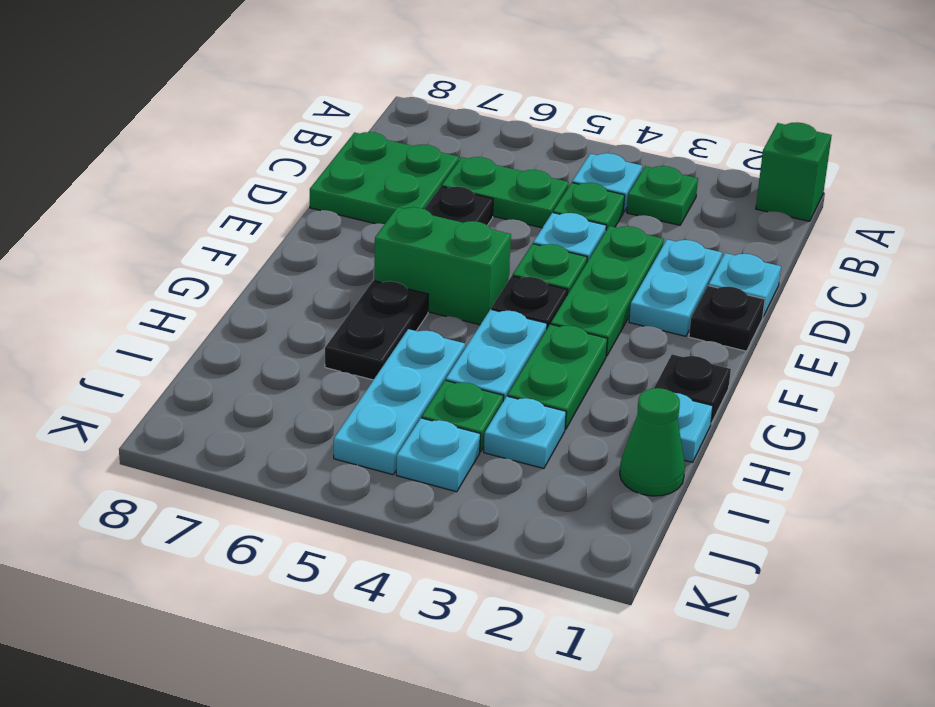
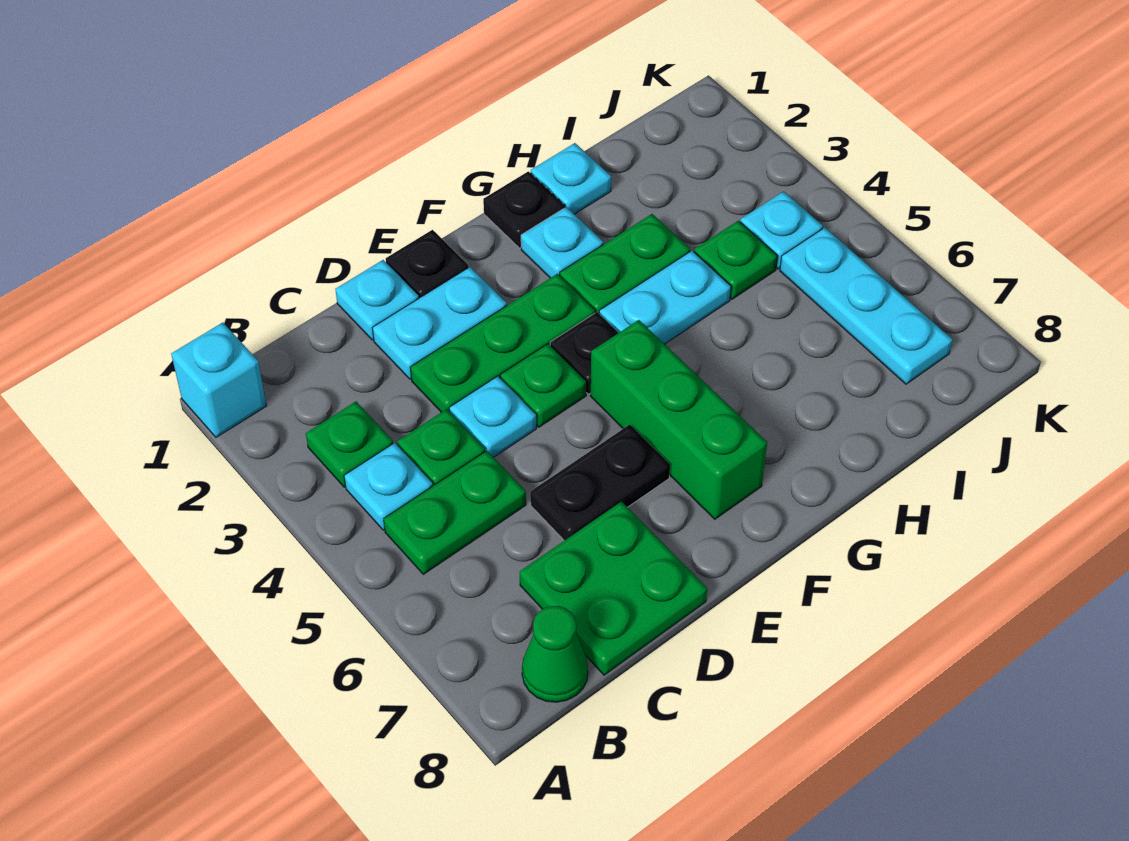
green 1x1 brick [756,122,832,221] -> cyan 1x1 brick [171,323,266,437]
green 1x2 plate [442,157,569,228] -> green 1x2 plate turned to [384,451,526,574]
green 1x2 brick [374,207,511,325] -> green 1x3 brick [590,320,767,519]
black 1x2 plate [325,280,429,380] -> none
cyan 1x3 plate [334,329,465,475] -> cyan 1x3 plate turned to [780,228,953,384]
green 1x1 cone [620,388,685,496] -> green 1x1 cone moved to [522,606,588,702]
cyan 1x1 plate [484,396,566,469] -> cyan 1x1 plate moved to [521,207,603,278]

